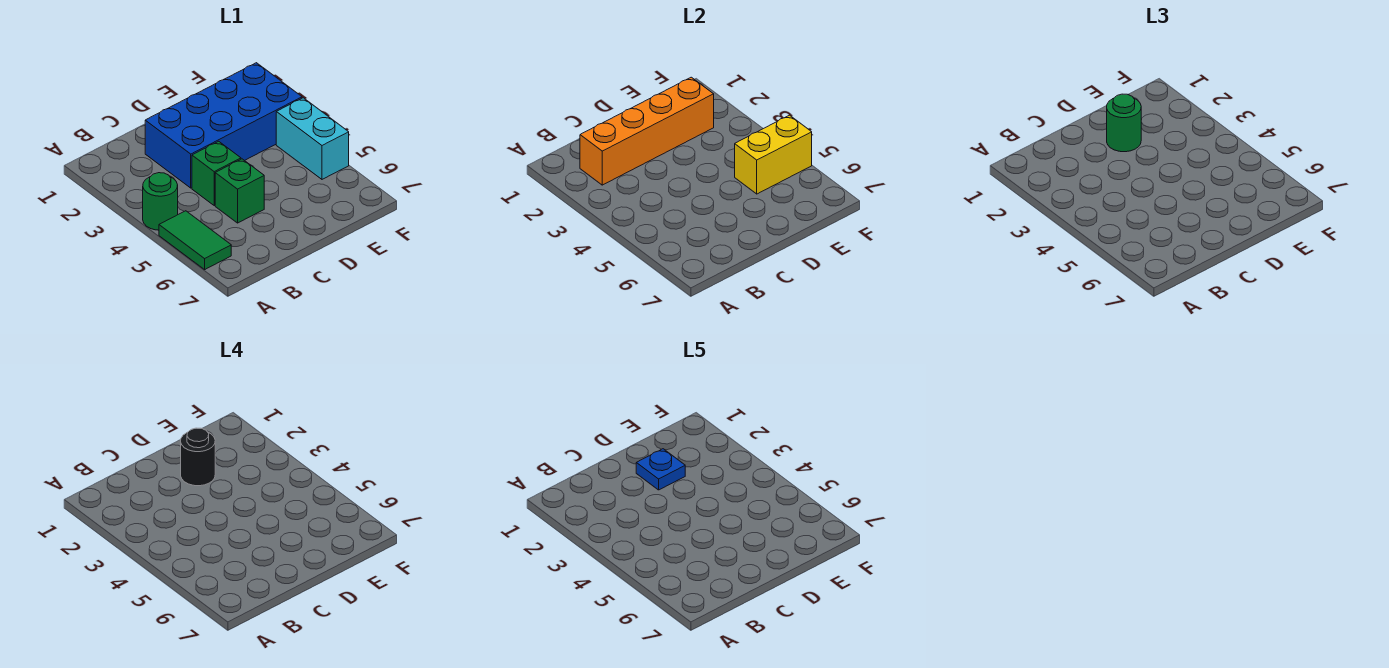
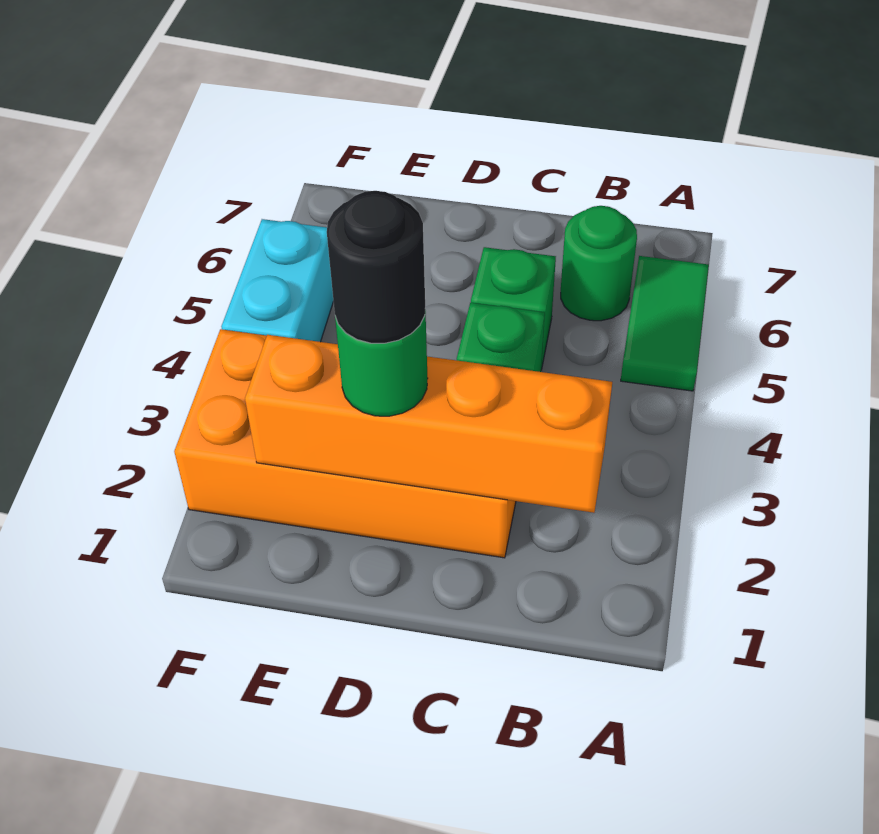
green 1x1 round brick [143,173,178,230] -> green 1x1 round brick moved to [561,206,637,321]
blue 2x4 brick [145,63,302,188] -> orange 2x4 brick [174,329,516,558]
blue 1x1 plate [636,449,685,490] -> none
yellow 1x2 brick [735,115,812,194] -> none

